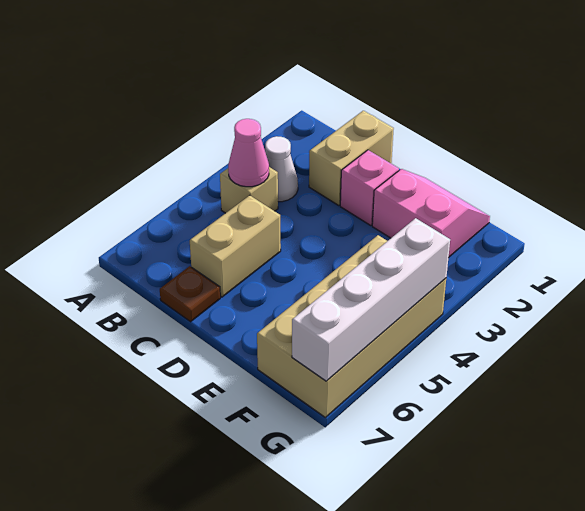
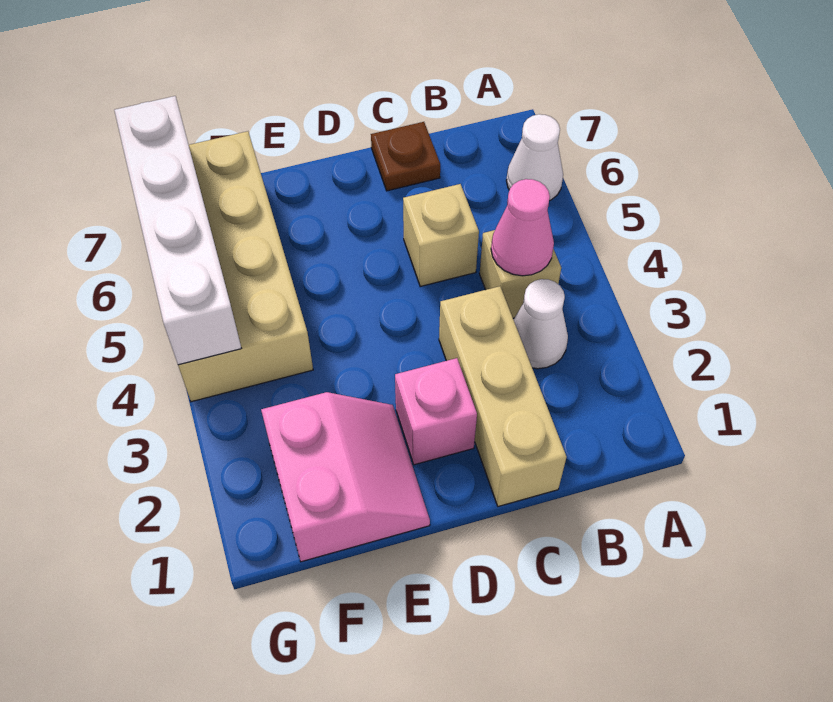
none -> white 1x1 cone [506,114,563,201]
tan 1x2 brick [309,111,394,205] -> tan 1x3 brick [439,286,567,506]
tan 1x2 brick [190,195,281,297] -> tan 1x1 brick [403,184,479,286]
pink 2x2 slope [372,169,490,257] -> pink 2x2 slope turned to [261,392,430,562]

